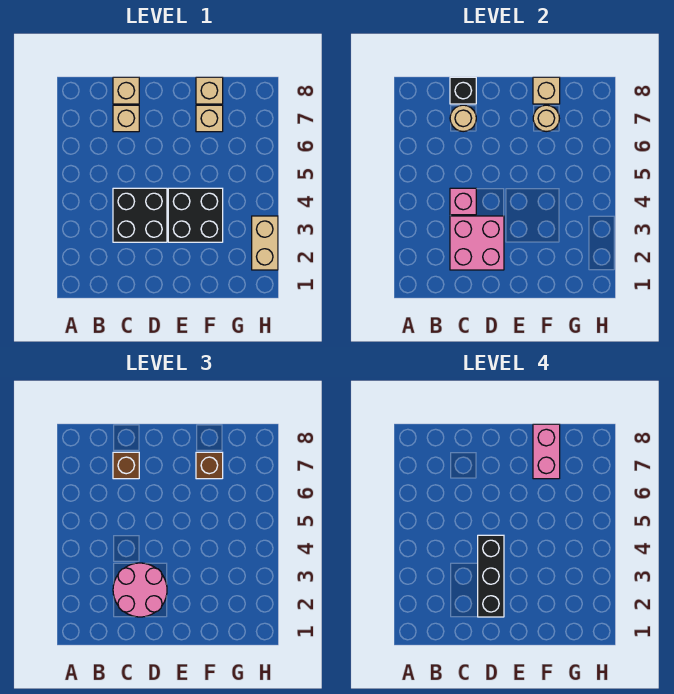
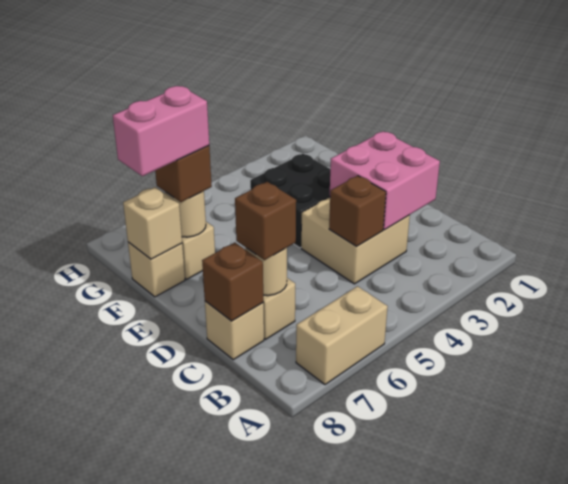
pink 2x2 round brick [113,563,167,617] -> none
black 2x2 brick [113,188,167,242] -> tan 2x2 brick [301,197,410,284]
pink 1x1 brick [450,188,476,215] -> brown 1x1 brick [329,176,386,247]
black 1x1 brick [450,77,476,104] -> brown 1x1 brick [202,242,263,321]
black 1x3 brick [478,535,504,617] -> none
tan 1x2 brick [252,216,278,270] -> tan 1x2 brick moved to [296,286,388,385]

